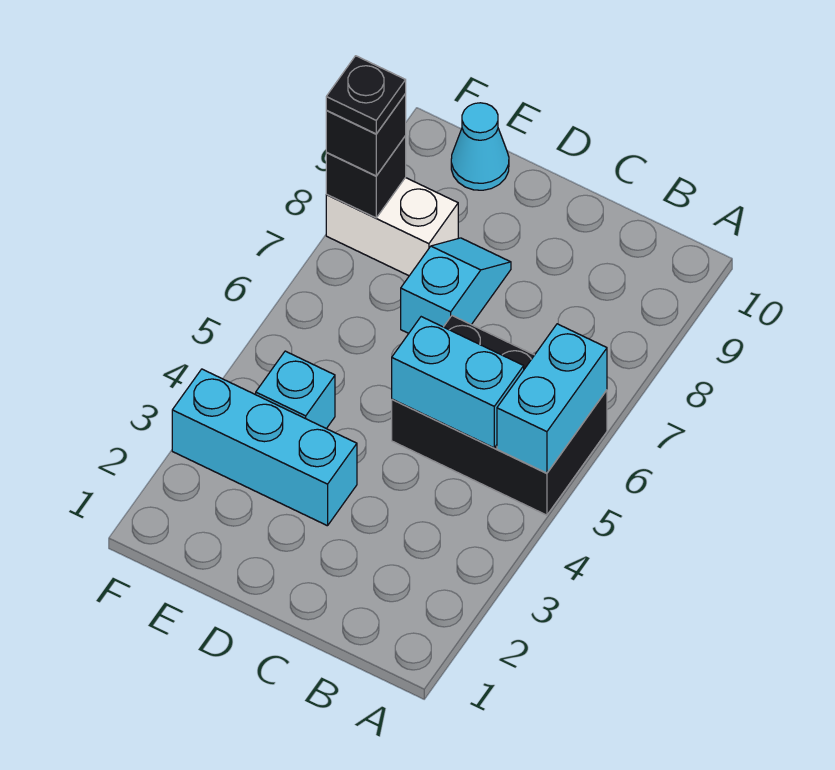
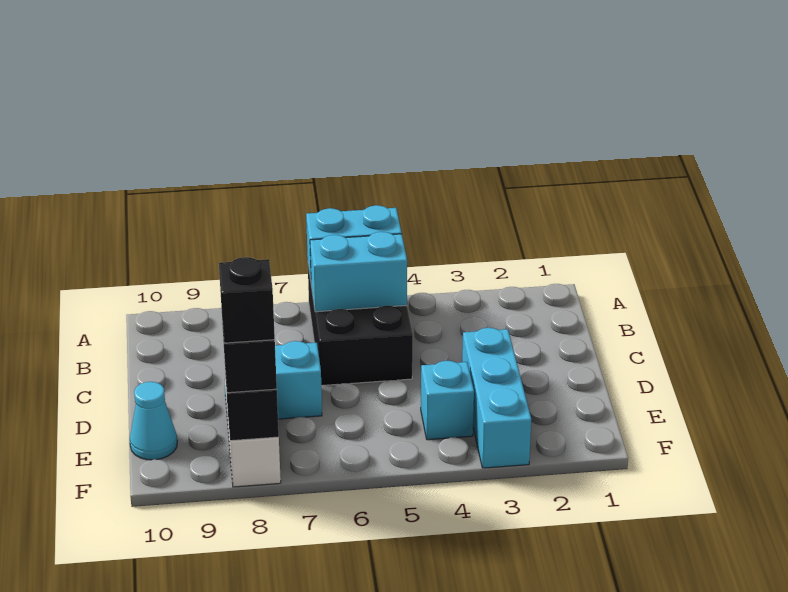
cyan 1x2 brick [392,317,524,448] -> cyan 1x2 brick turned to [310,232,407,312]
black 1x1 plate [326,56,406,134] -> black 1x1 brick [219,257,275,343]

